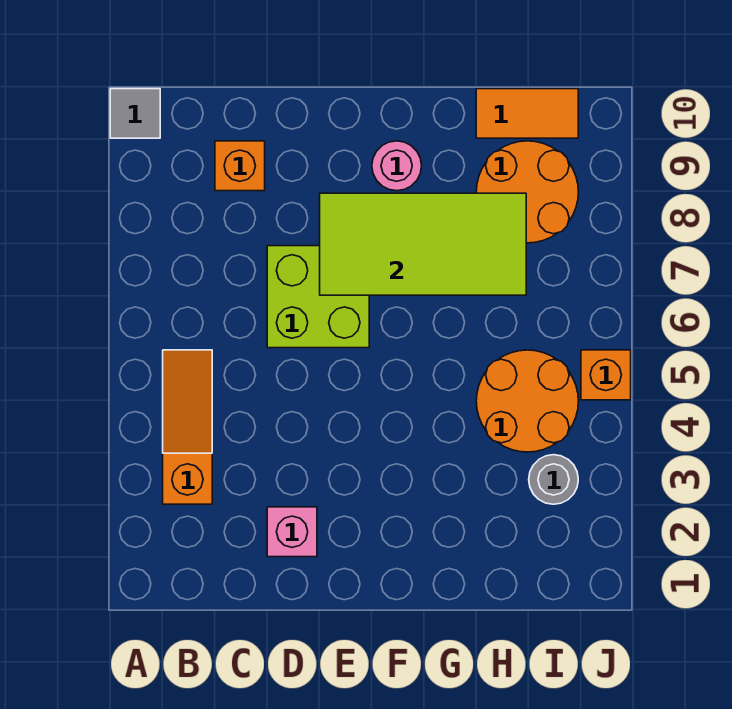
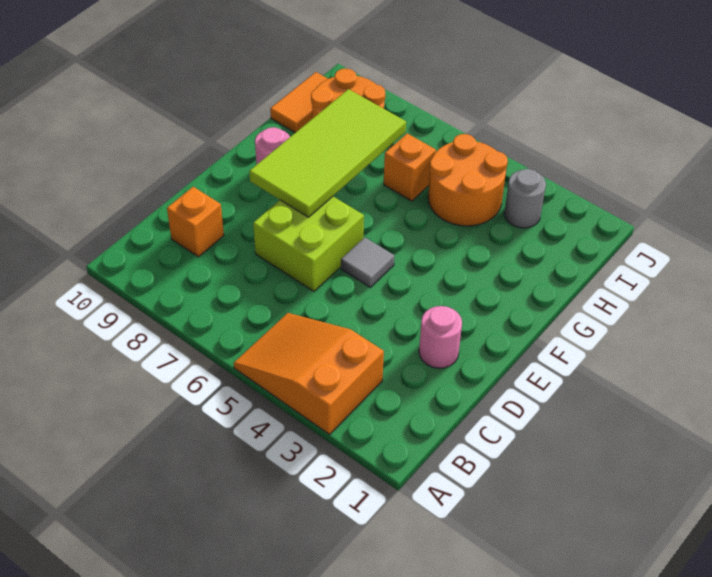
grey 1x1 tile [110,89,160,138] -> grey 1x1 tile moved to [341,238,394,287]
orange 1x3 slope [163,350,212,504] -> orange 2x3 slope [234,313,384,434]
pink 1x1 brick [267,507,317,557] -> pink 1x1 round brick [419,306,462,368]
orange 1x1 brick [581,350,631,400] -> orange 1x1 brick moved to [384,133,436,201]

